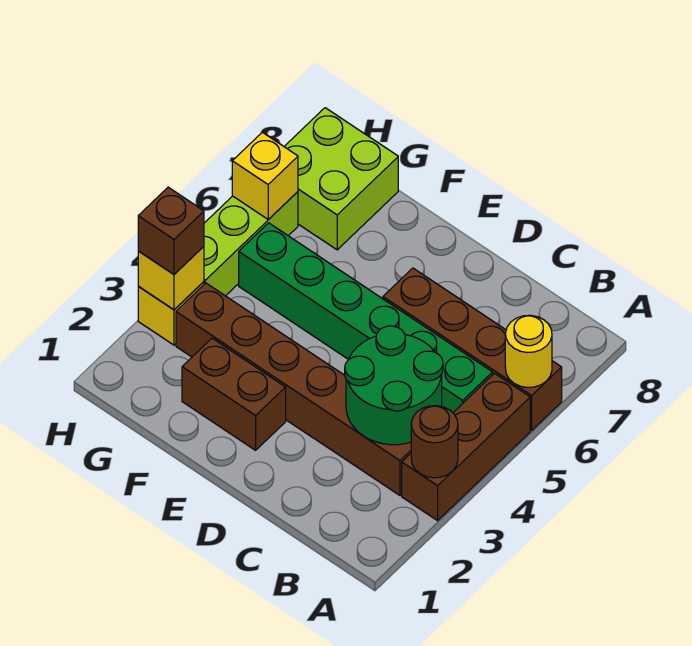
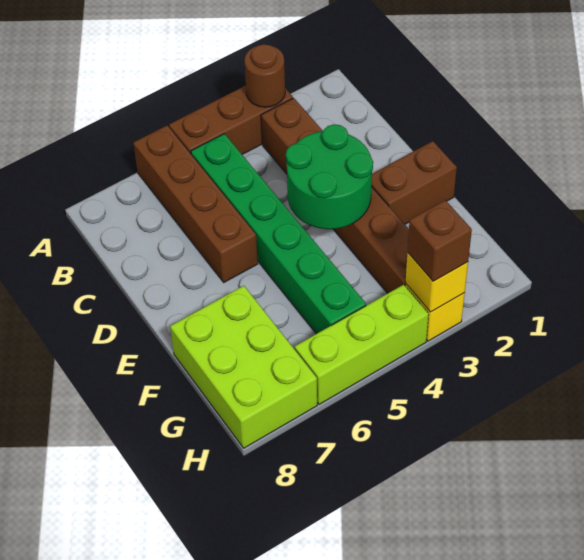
yellow 1x1 round brick [505,315,552,388] -> none
green 2x2 round brick [345,326,443,445] -> green 2x2 round brick moved to [286,124,373,229]
brown 1x2 brick [182,338,286,450] -> brown 1x2 brick turned to [371,141,457,224]
lime 2x2 brick [284,108,398,250] -> lime 2x3 brick [170,286,317,448]
yellow 1x1 brick [232,132,298,219] -> none

